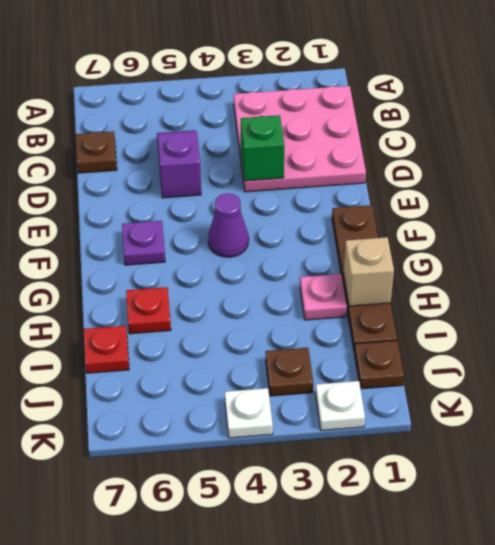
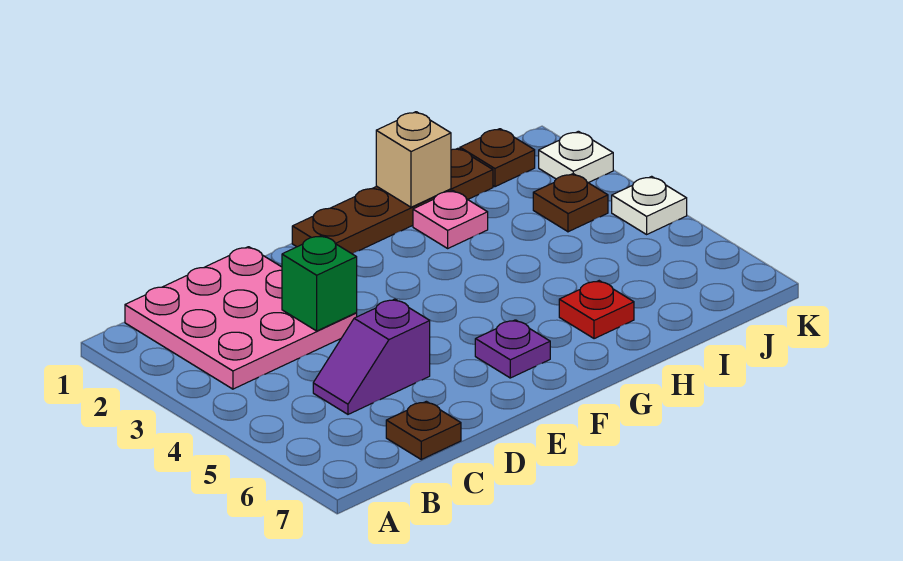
purple 1x1 cone [208,193,249,257] -> none
red 1x1 plate [84,326,129,373] -> none

